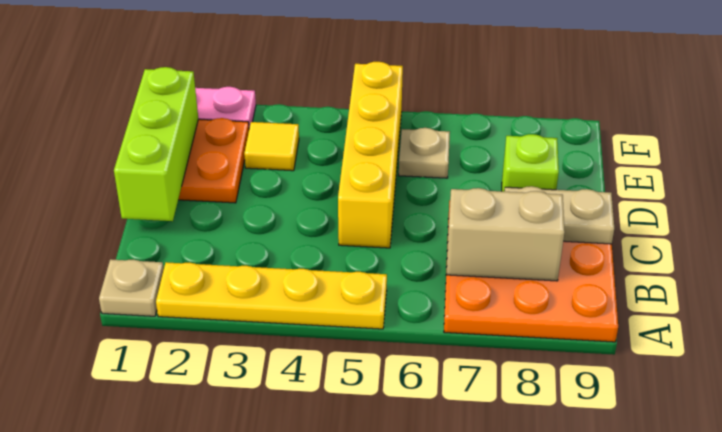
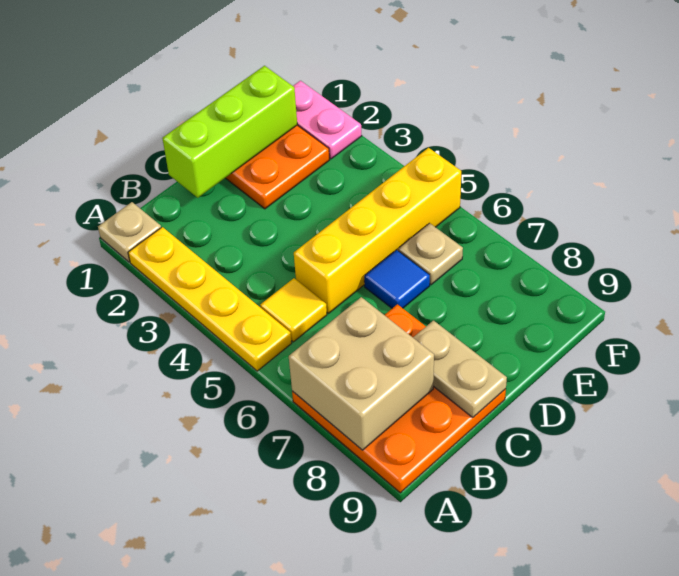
tan 1x2 brick [446,188,565,281] -> tan 2x2 brick [289,297,434,450]
none -> blue 1x1 tile [364,250,430,308]
lime 1x1 brick [502,134,559,192] -> none
yellow 1x1 tile [244,122,299,171] -> yellow 1x1 tile moved to [260,278,327,342]

